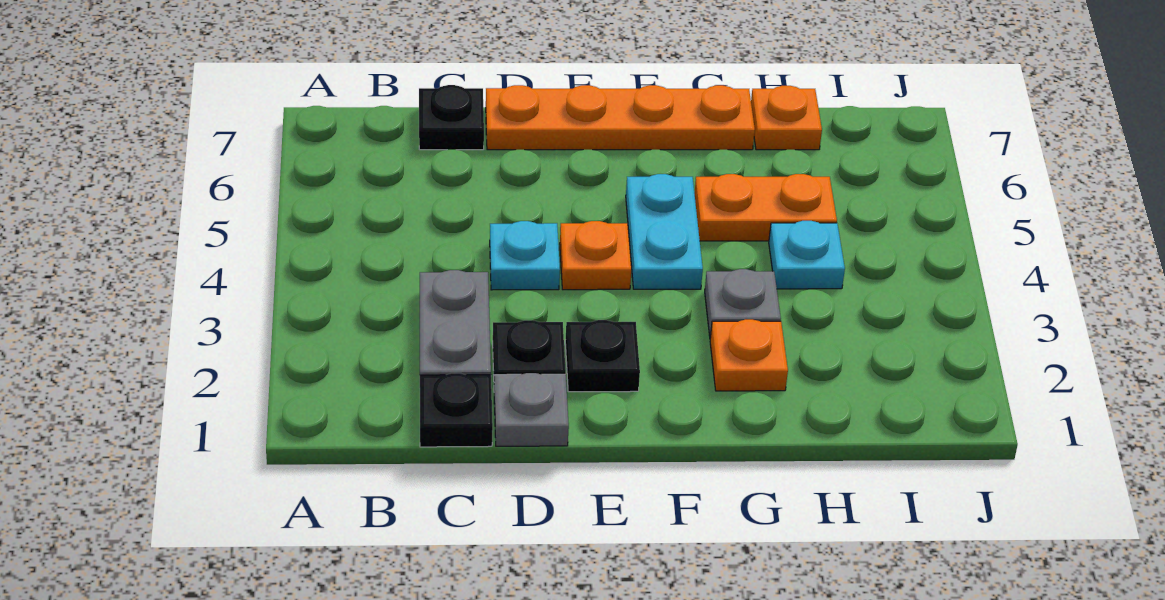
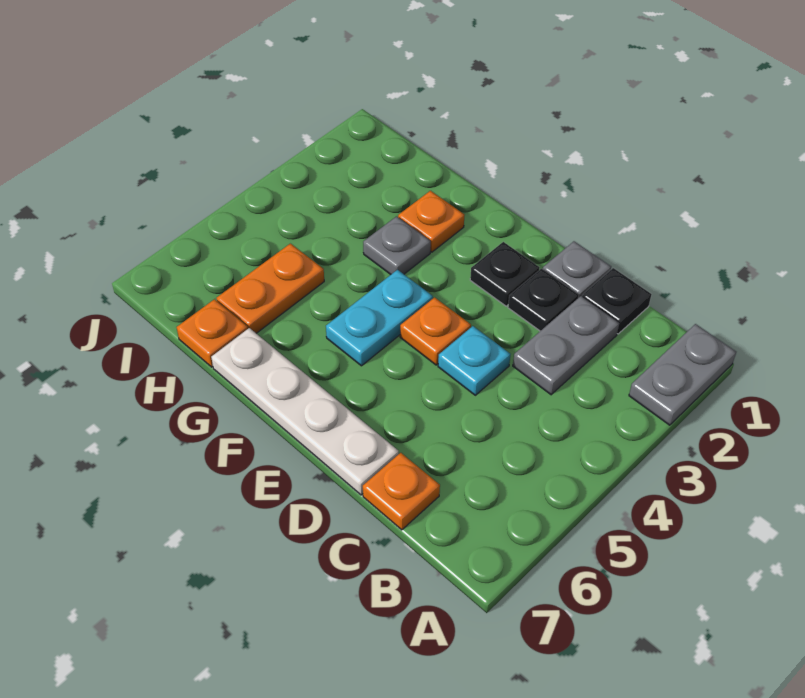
none -> grey 1x2 plate [629,324,736,425]
black 1x1 plate [419,85,484,150] -> orange 1x1 plate [363,453,440,530]
orange 1x4 plate [486,85,755,150] -> white 1x4 plate [211,328,399,495]
orange 1x2 plate [694,174,837,241] -> orange 1x2 plate turned to [216,244,324,333]
cyan 1x1 plate [769,221,845,289] -> none

